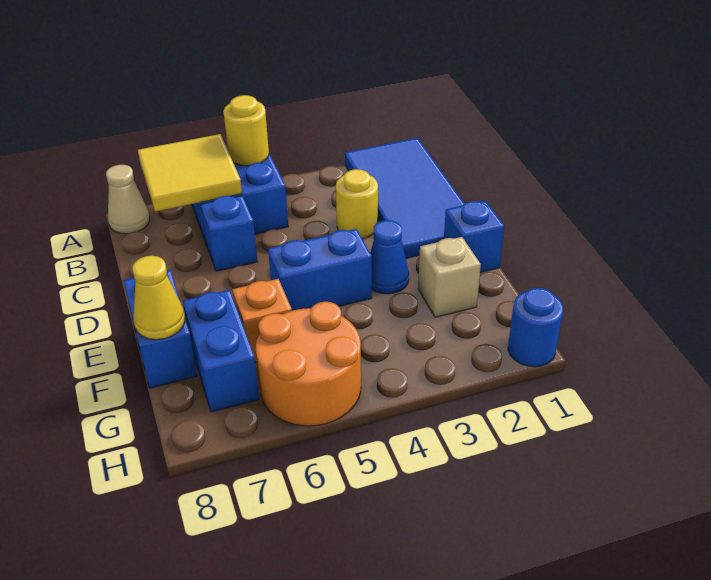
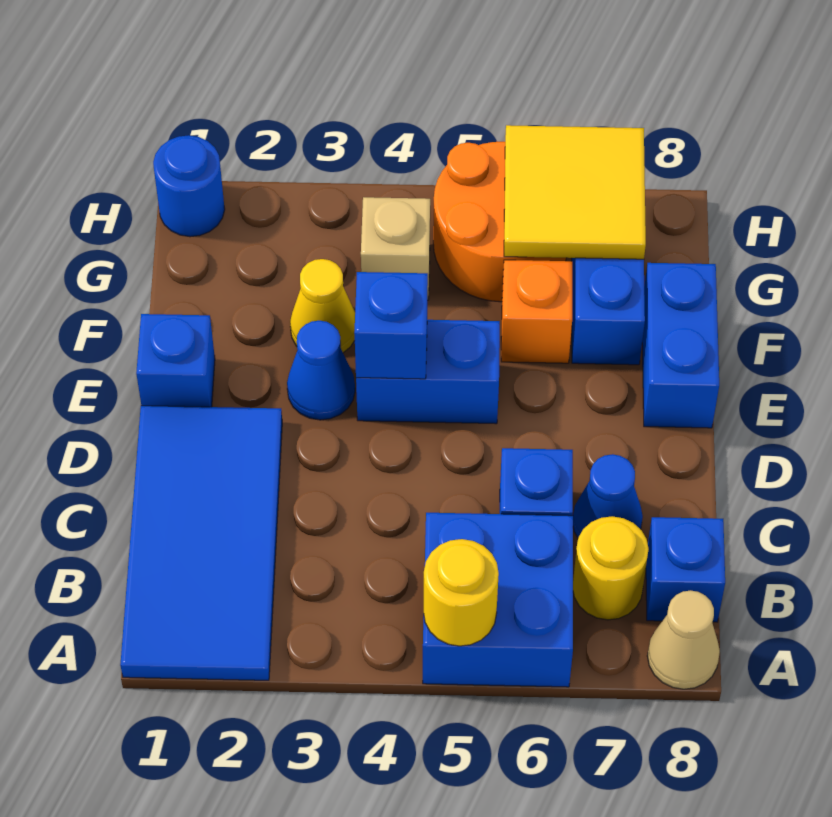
yellow 2x2 tile [138,134,242,211] -> yellow 2x2 tile moved to [504,125,646,259]
none -> blue 1x1 brick [646,517,725,622]
yellow 1x1 round brick [336,169,378,239] -> yellow 1x1 round brick moved to [573,516,649,620]
none -> blue 1x1 cone [573,454,643,537]
none -> blue 1x1 brick [354,272,428,379]
tan 1x1 brick [418,237,481,317] -> tan 1x1 brick moved to [361,197,430,300]
yellow 1x1 cone [132,256,185,340] -> yellow 1x1 cone moved to [290,259,355,353]

